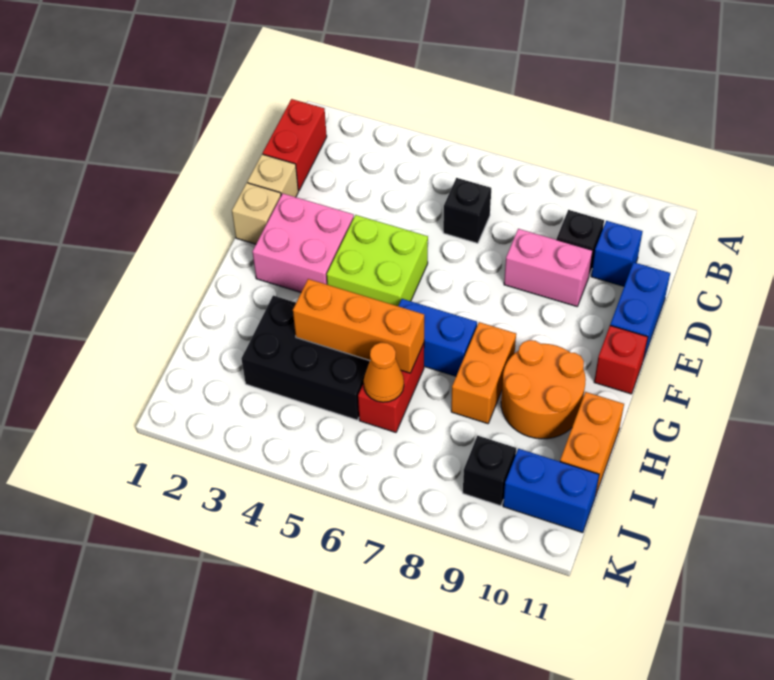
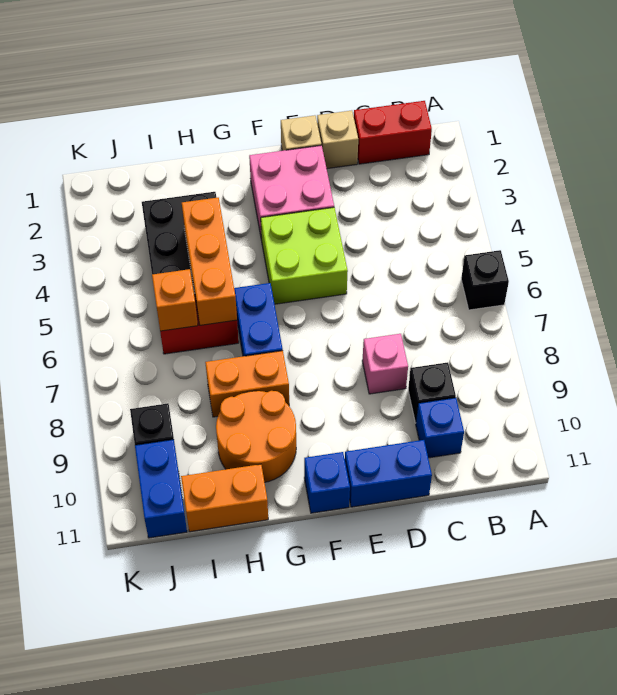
black 1x1 brick [443,178,491,243] -> black 1x1 brick moved to [461,250,509,310]
pink 1x2 brick [504,229,593,306] -> pink 1x1 brick [362,334,408,394]
red 1x1 brick [594,326,648,394] -> blue 1x1 brick [304,452,350,513]
orange 1x1 cone [364,343,404,402] -> orange 1x1 brick [152,269,198,331]

